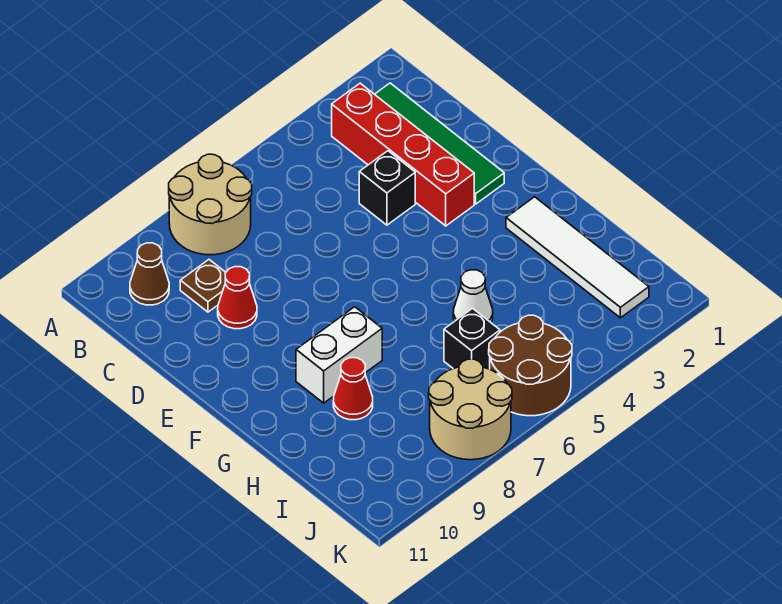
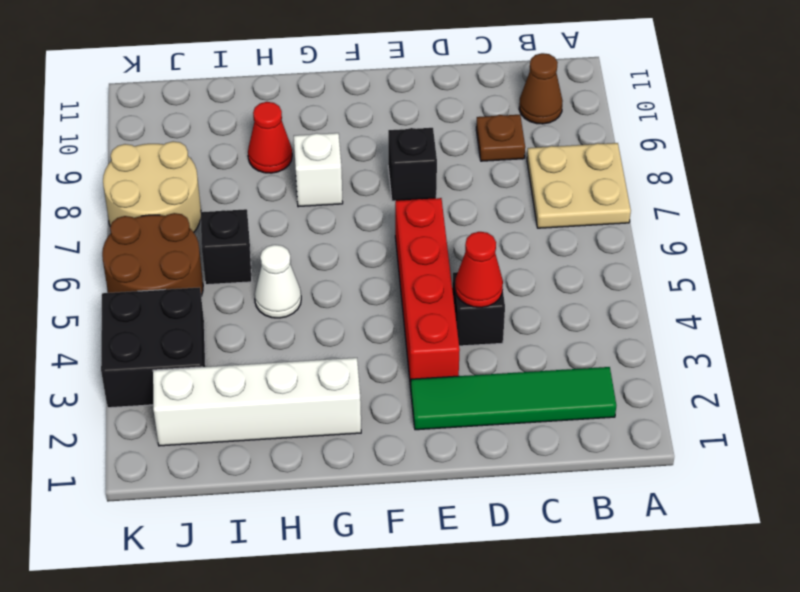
tan 2x2 round brick [169,154,252,255] -> tan 2x2 plate [527,143,631,228]
red 1x4 brick [332,83,474,226] -> red 1x4 brick turned to [395,198,460,388]
red 1x1 cone [218,267,257,329] -> red 1x1 cone moved to [455,232,503,307]
none -> black 1x1 brick [388,128,437,201]
white 1x4 tile [506,197,649,318] -> white 1x4 brick [153,358,361,446]
white 1x2 brick [296,307,382,403] -> white 1x1 brick [294,133,343,207]
none -> black 2x2 brick [101,287,205,408]

